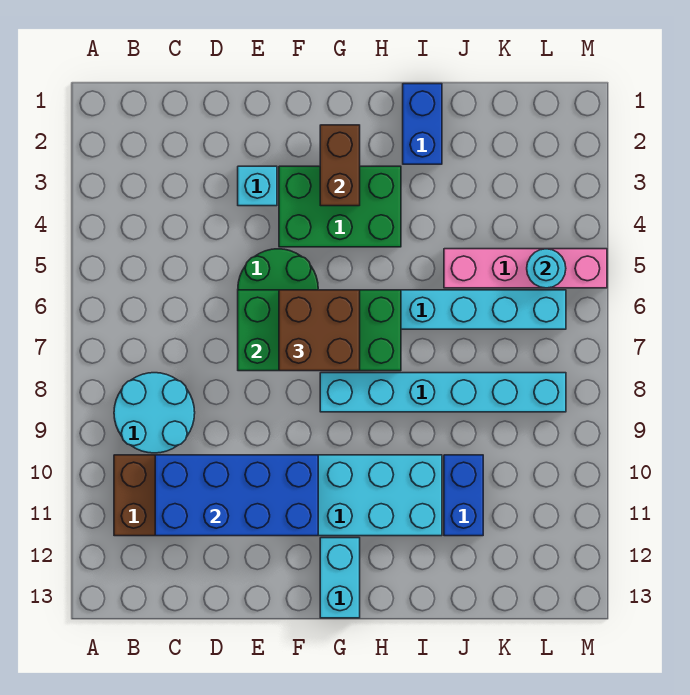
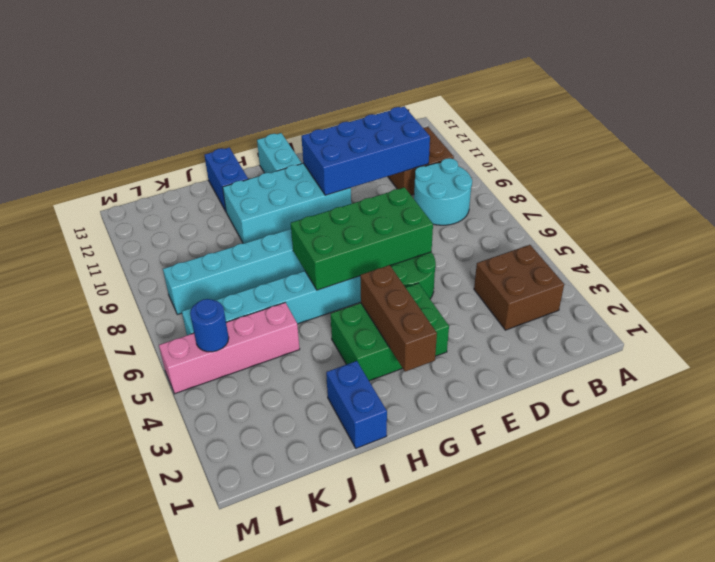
cyan 1x1 brick [238,166,277,206] -> none
brown 2x2 brick [279,290,360,371] -> brown 2x2 brick moved to [474,245,564,330]
brown 1x2 brick [320,125,360,206] -> brown 1x3 brick [360,265,437,372]
blue 1x2 brick [444,455,483,536] -> blue 1x2 brick moved to [204,147,248,211]
cyan 1x1 round brick [527,249,566,288] -> blue 1x1 round brick [190,299,229,352]

